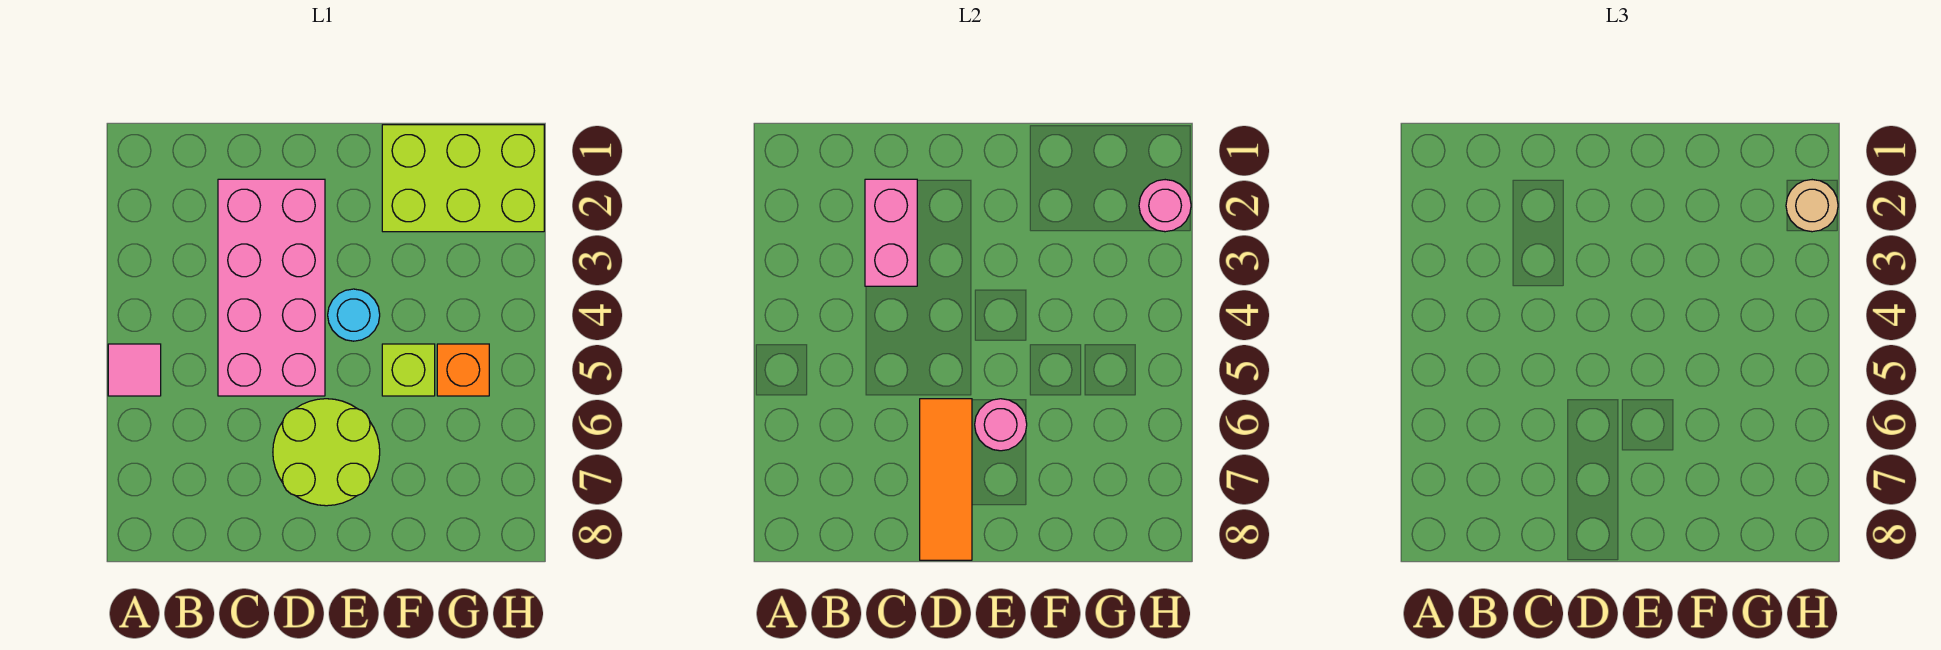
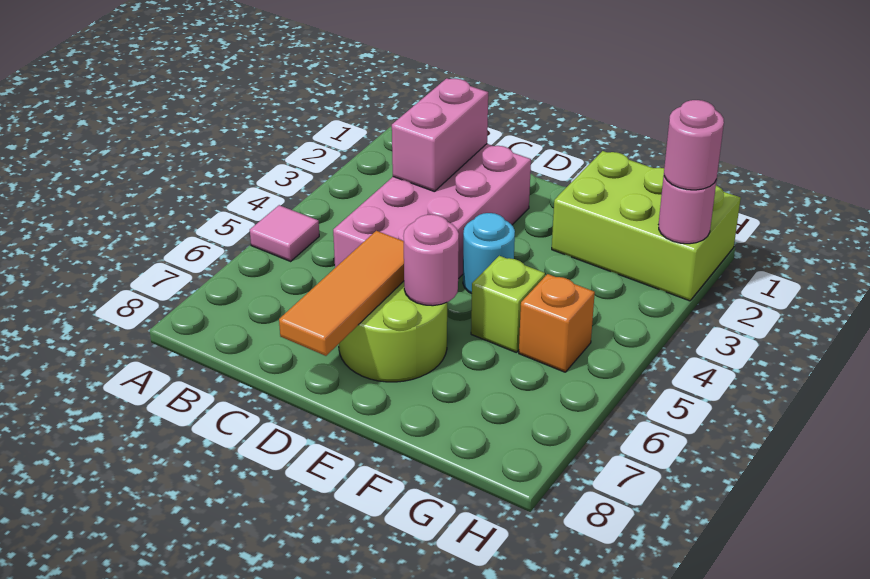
tan 1x1 round brick [1786,180,1838,232] -> pink 1x1 round brick [664,100,724,190]

